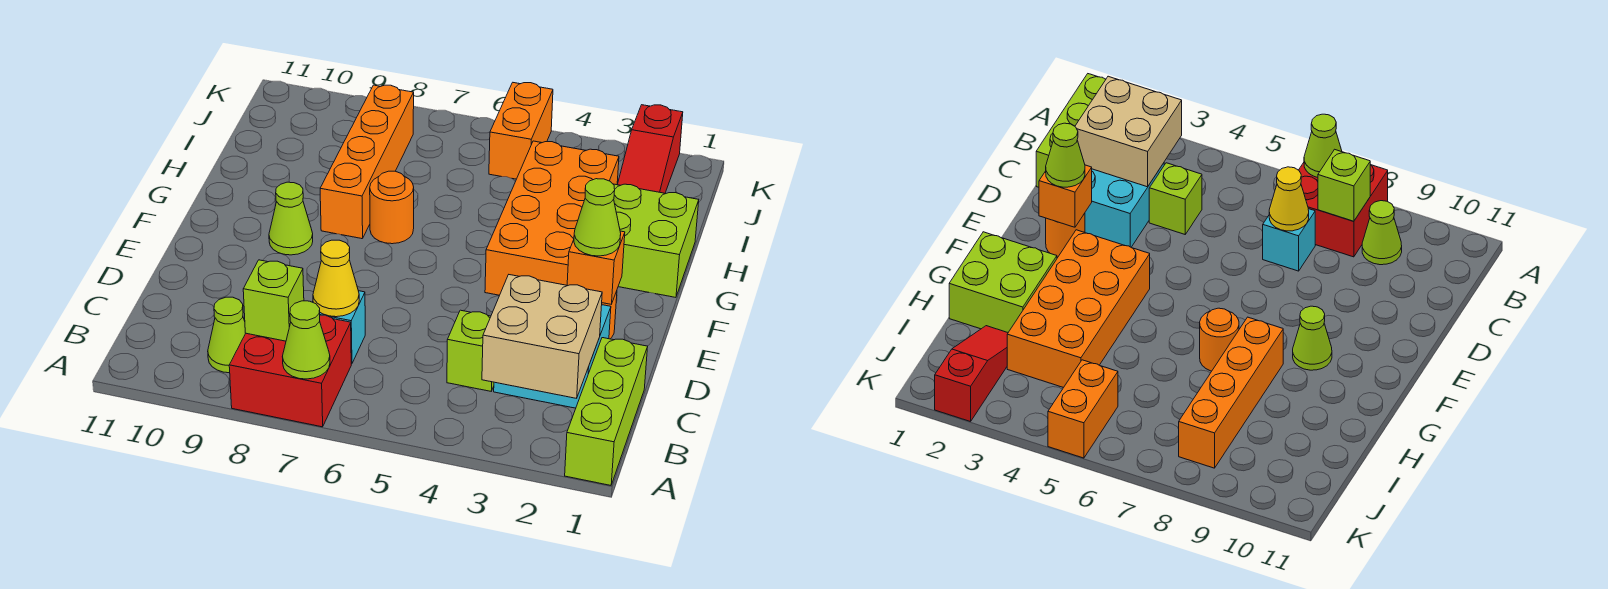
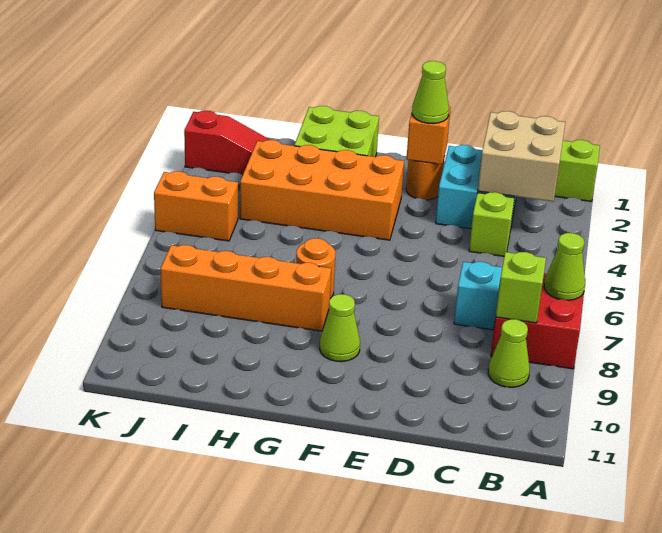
yellow 1x1 cone [313,240,359,317] -> none

